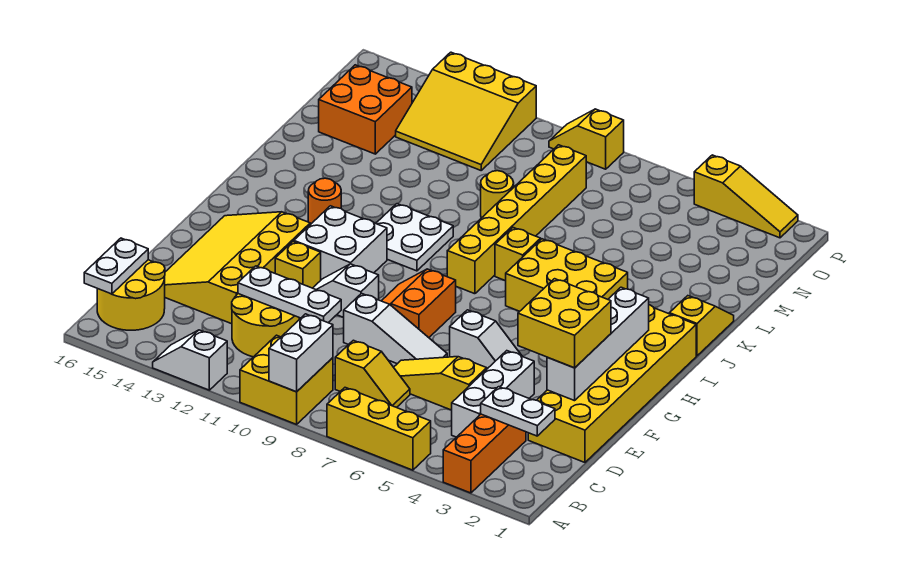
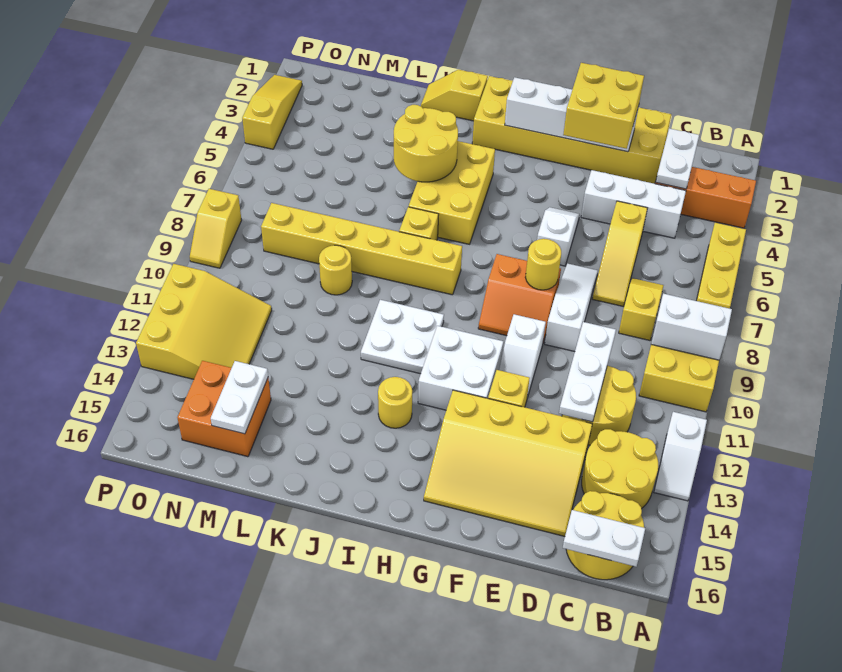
none -> yellow 2x2 round brick [582,429,658,509]
none -> yellow 1x1 round brick [525,239,561,290]
orange 1x1 round brick [308,178,341,225] -> yellow 1x1 round brick [378,377,412,428]
none -> yellow 2x2 round brick [394,105,458,182]
none -> white 1x2 plate [211,361,268,434]

